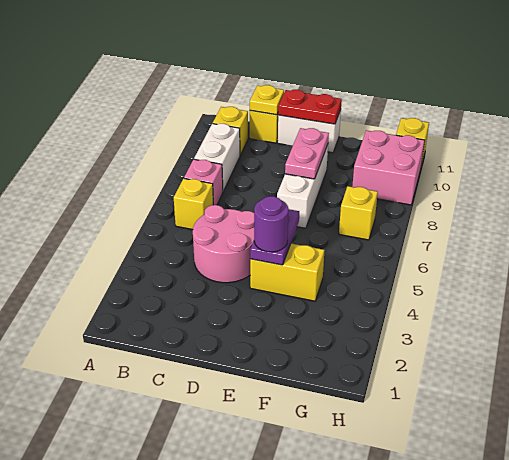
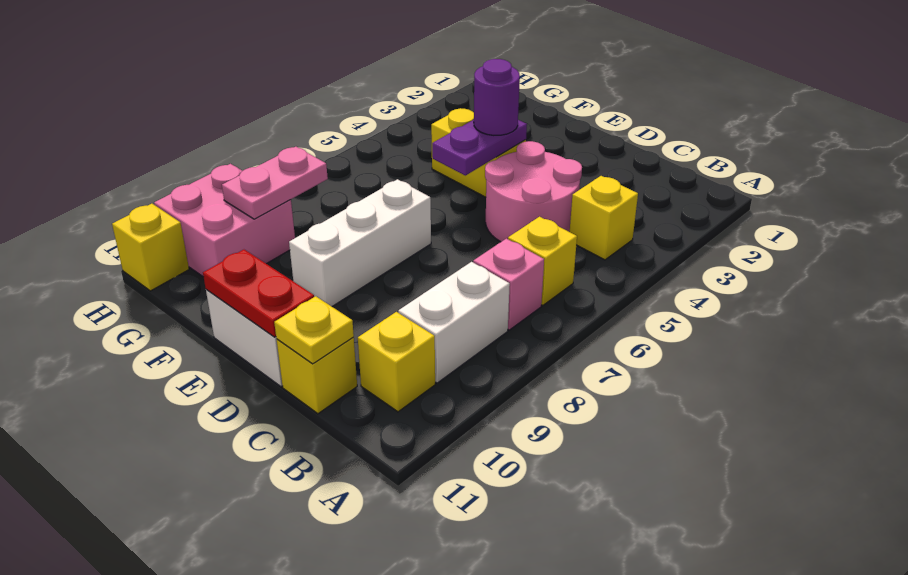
pink 1x2 plate [285,128,329,179] -> pink 1x2 plate moved to [222,147,328,219]
yellow 1x1 brick [339,186,378,240] -> yellow 1x1 brick moved to [570,176,638,260]

